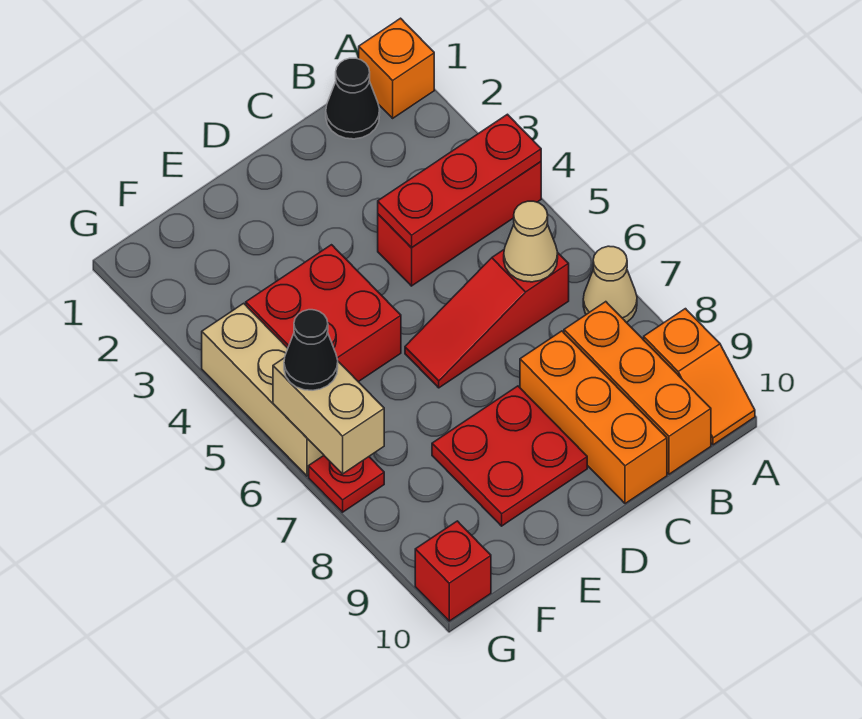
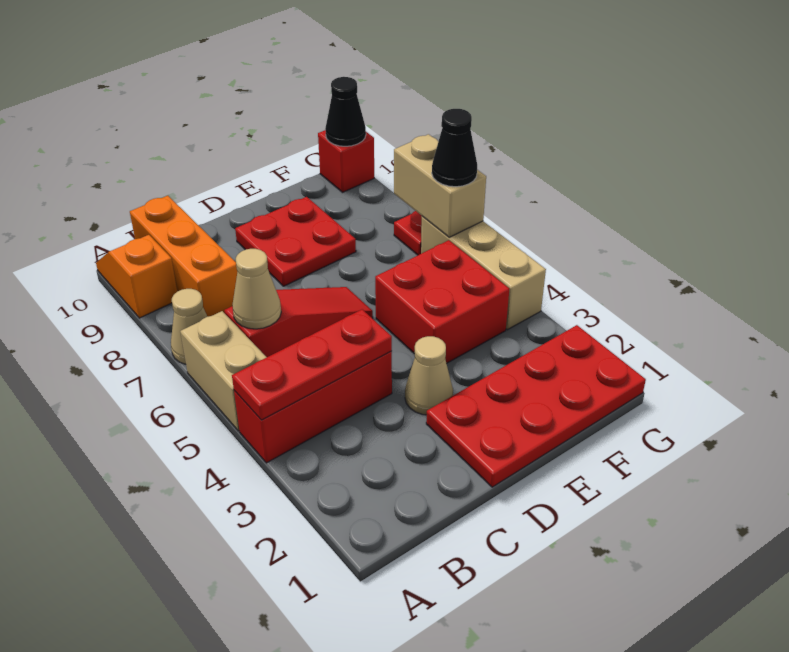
orange 1x1 brick [359,18,434,118] -> none
none -> tan 1x2 brick [180,311,267,431]
black 1x1 cone [326,58,380,139] -> black 1x1 cone moved to [325,77,366,146]
orange 1x3 brick [520,331,667,504] -> none
none -> red 2x4 plate [426,325,646,487]
none -> tan 1x1 cone [405,336,453,415]

